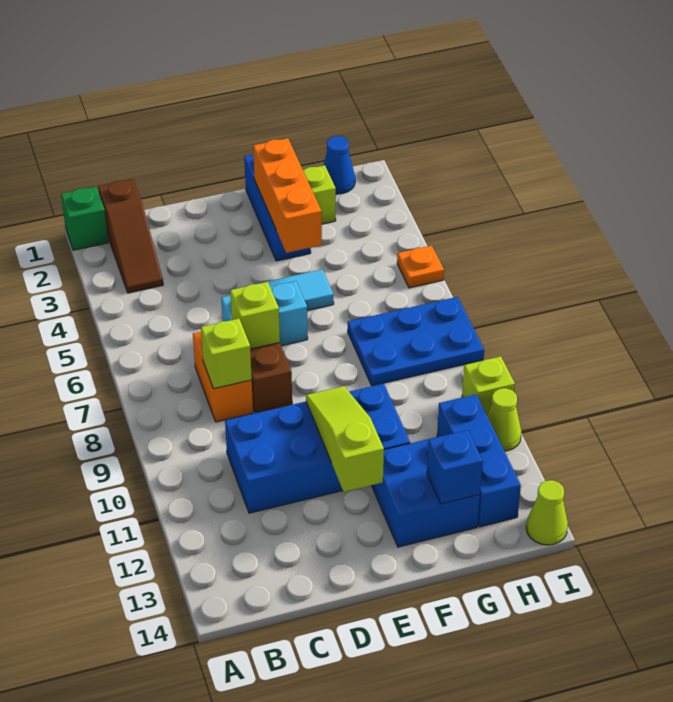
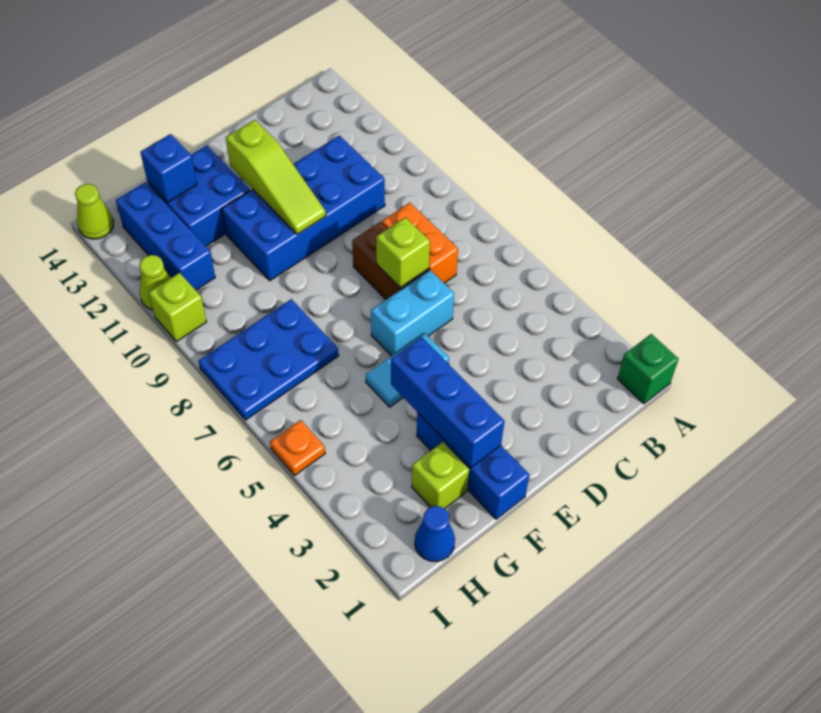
brown 1x3 slope [98,179,163,293] -> none
lime 1x1 brick [201,319,252,389] -> none
orange 1x3 brick [253,138,322,253] -> blue 1x3 brick [391,337,505,468]

